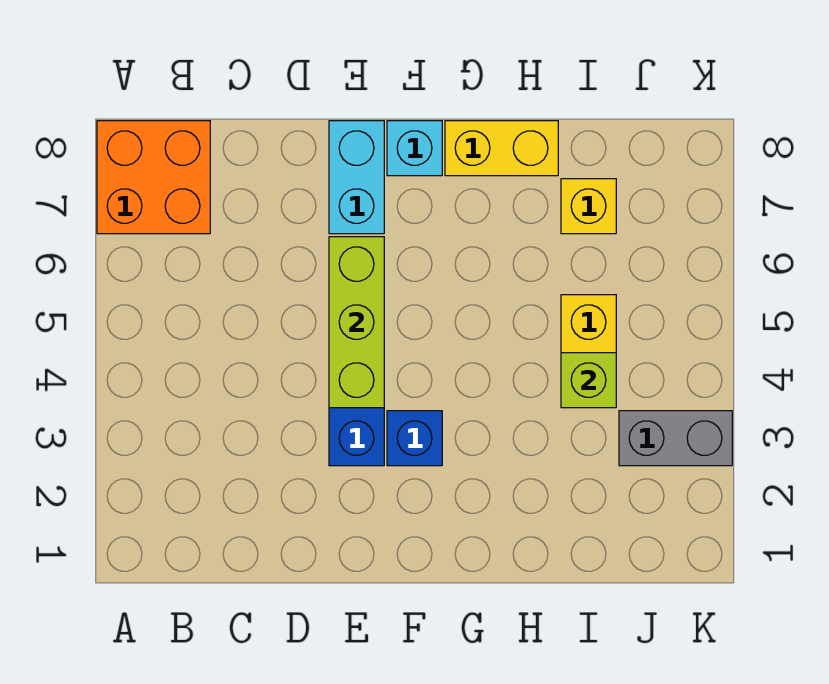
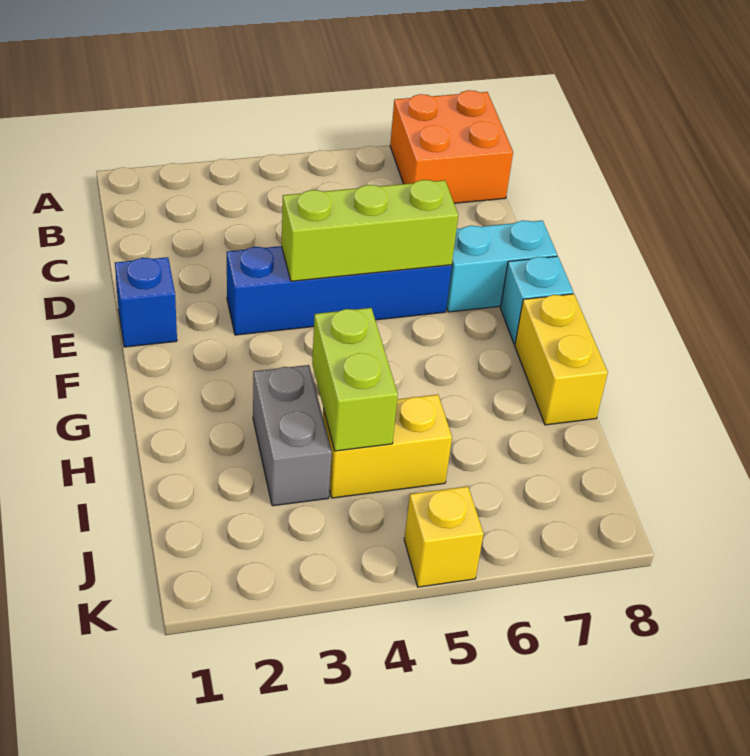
blue 1x1 brick [387,411,442,466] -> blue 1x1 brick moved to [115,257,177,347]
lime 1x1 brick [561,353,616,408] -> lime 1x2 brick [312,308,398,451]
yellow 1x1 brick [561,179,616,234] -> yellow 1x1 brick moved to [404,486,484,587]
grey 1x2 brick [619,411,732,466] -> grey 1x2 brick moved to [253,365,332,506]

